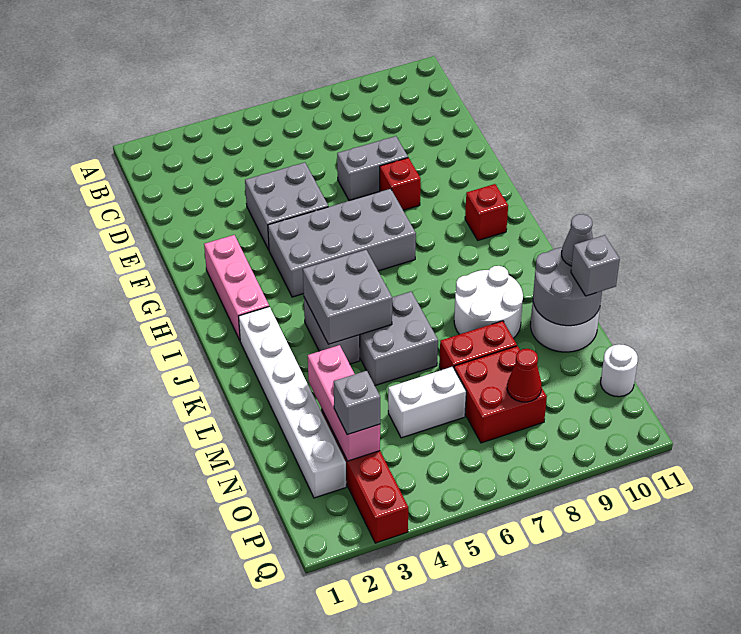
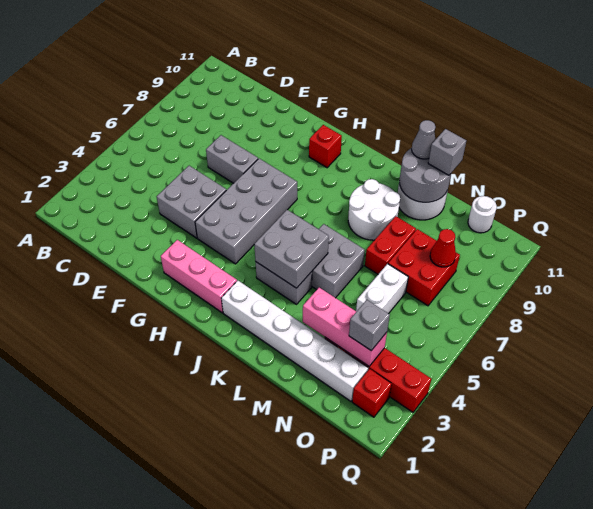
grey 1x2 brick [337,136,408,201] -> grey 1x2 brick turned to [206,135,258,183]
red 1x1 brick [380,158,421,210] -> red 1x1 brick moved to [352,369,392,417]

